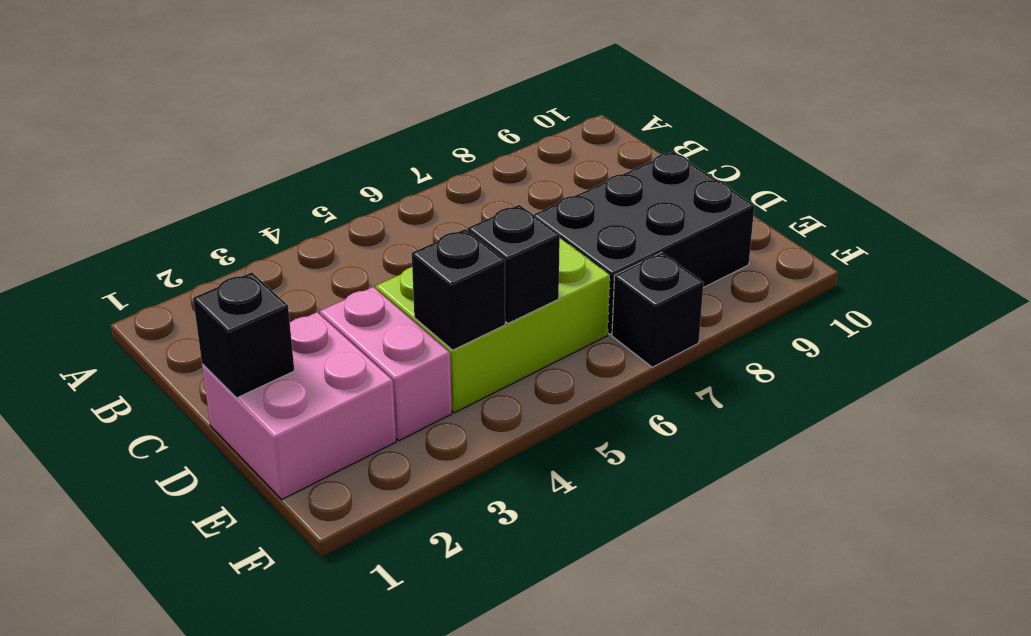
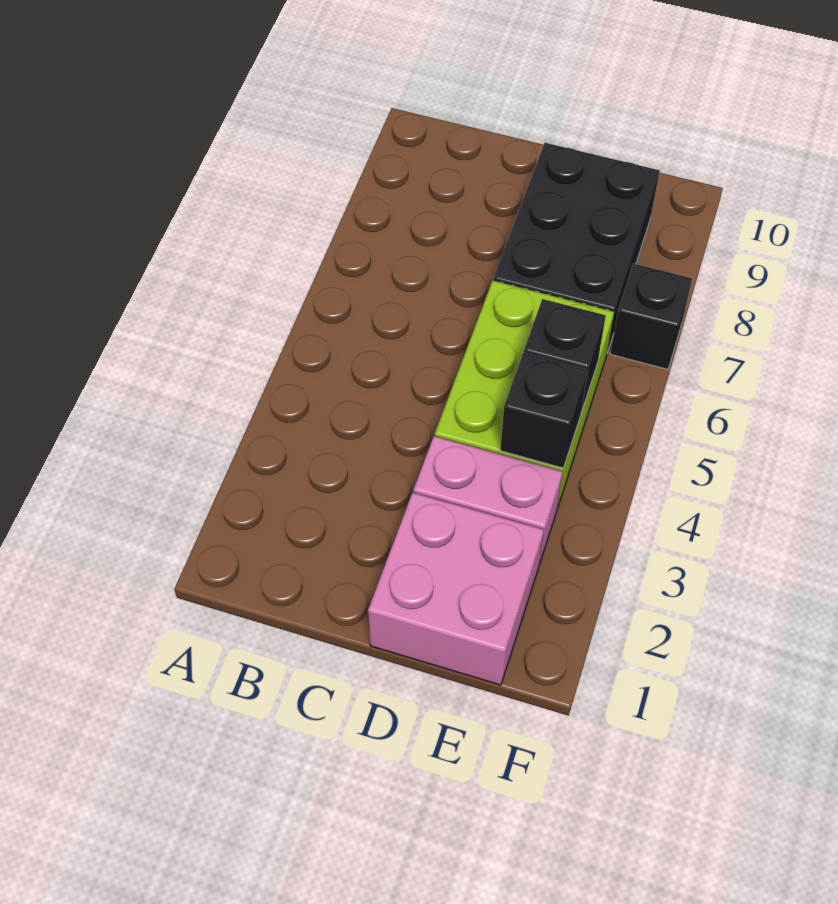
black 1x1 brick [193,272,294,398] -> none

